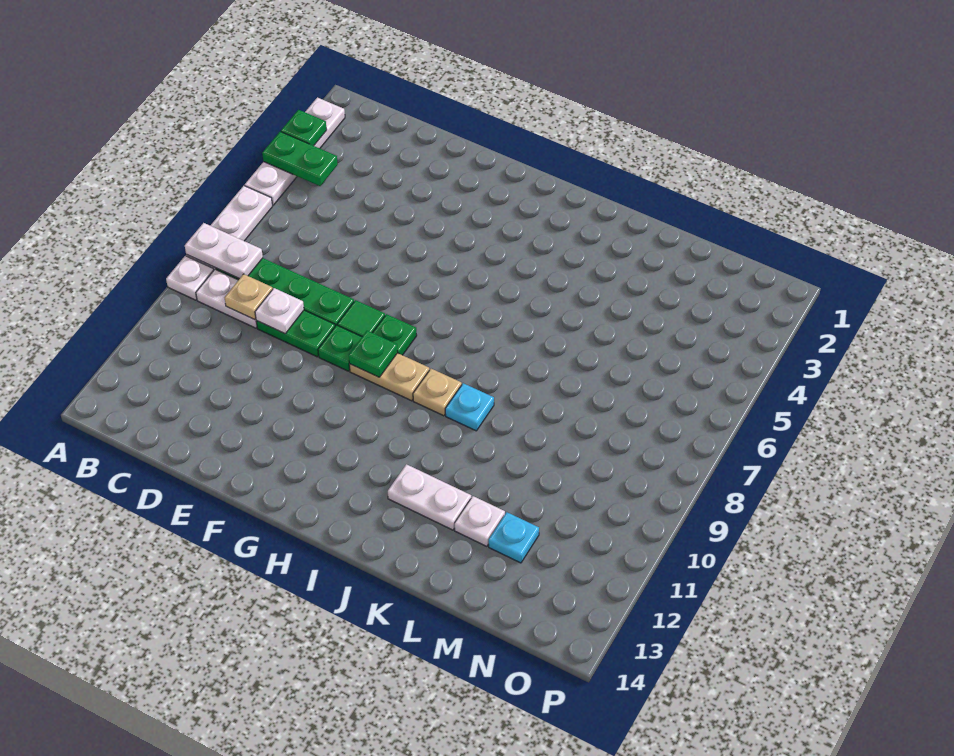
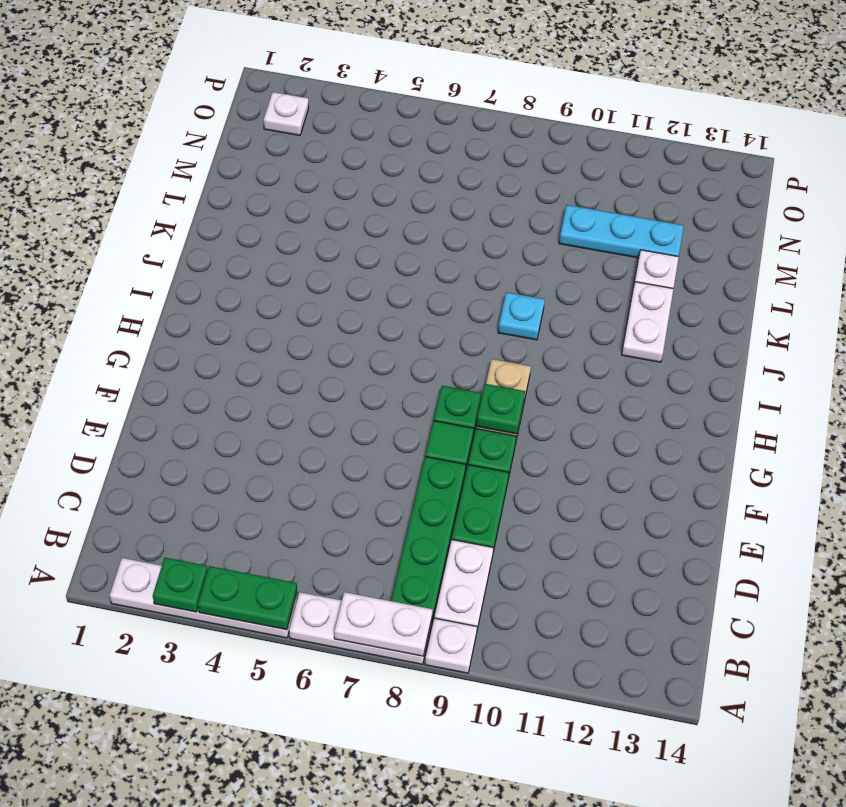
green 1x2 plate [262,132,338,186] -> green 1x2 plate turned to [198,566,297,630]
white 1x2 plate [185,223,263,279] -> white 1x2 plate turned to [334,592,433,656]
tan 1x1 plate [225,274,273,319] -> none
white 1x1 plate [255,288,304,334] -> white 1x1 plate moved to [264,92,309,135]
tan 1x1 plate [413,369,462,416] -> none
cyan 1x1 plate [489,512,539,563] -> cyan 1x3 plate [559,205,684,258]

